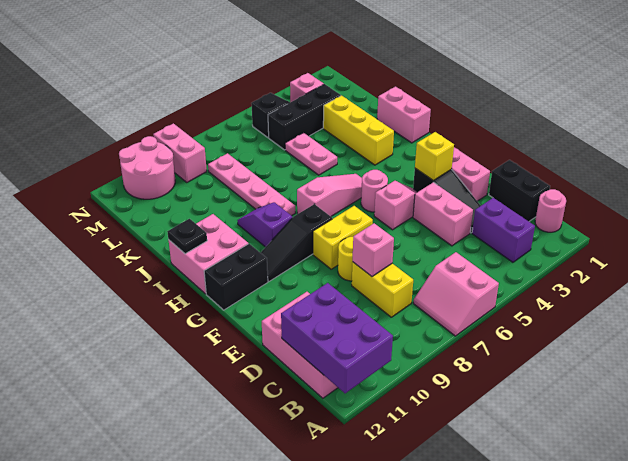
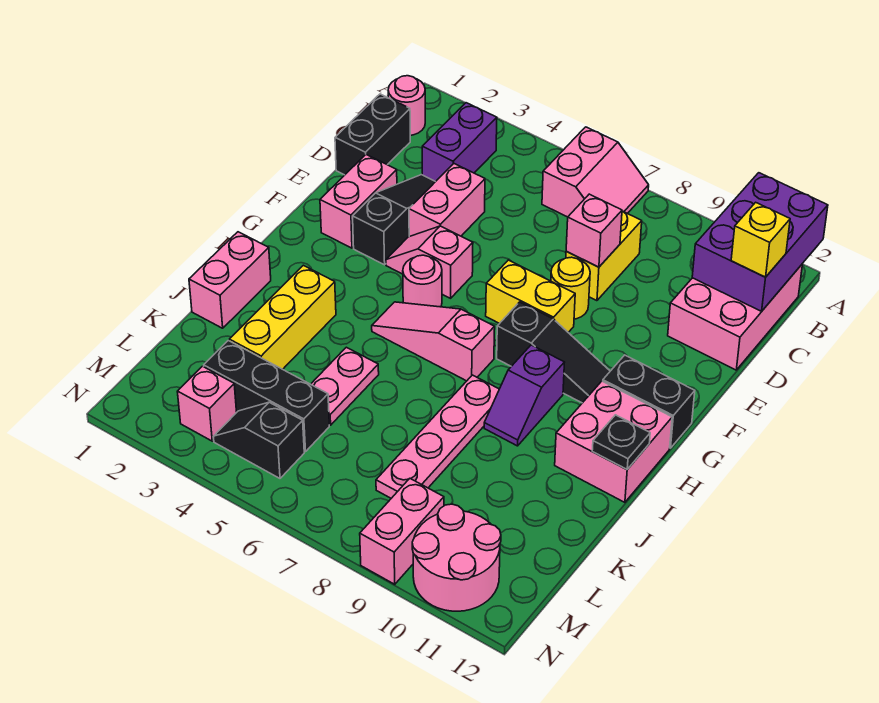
yellow 1x1 brick [415,132,454,180] -> yellow 1x1 brick moved to [731,202,790,277]

